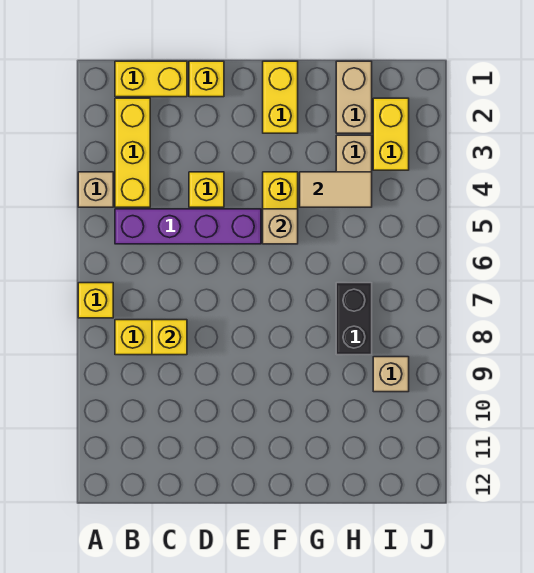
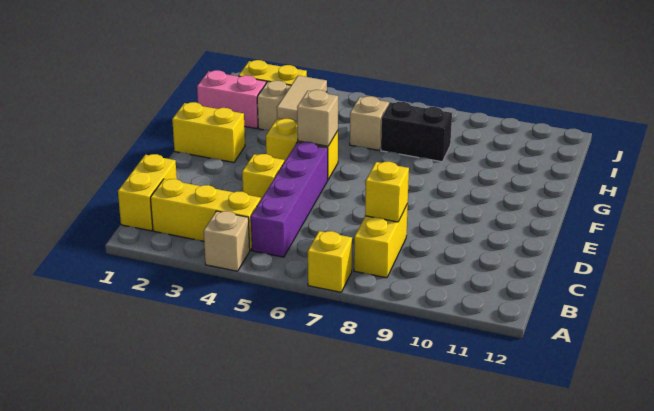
yellow 1x1 brick [189,61,224,97] -> none
tan 1x2 brick [336,61,372,133] -> pink 1x2 brick [197,70,266,129]
tan 1x1 brick [373,357,409,392] -> tan 1x1 brick moved to [350,96,389,150]

